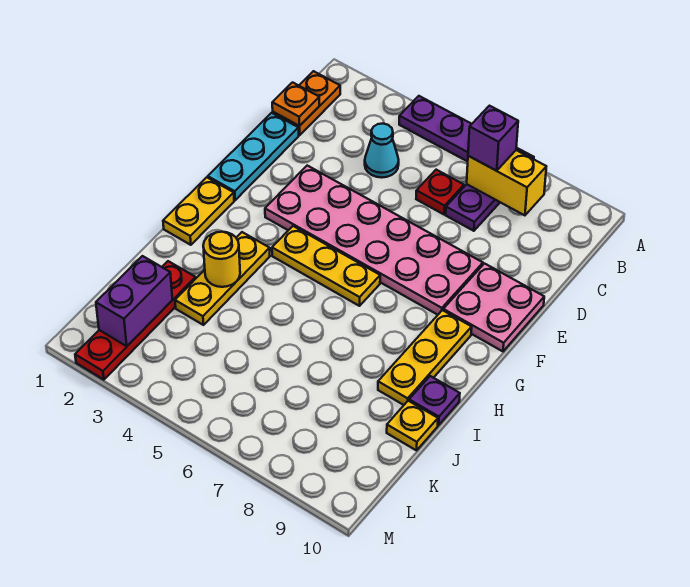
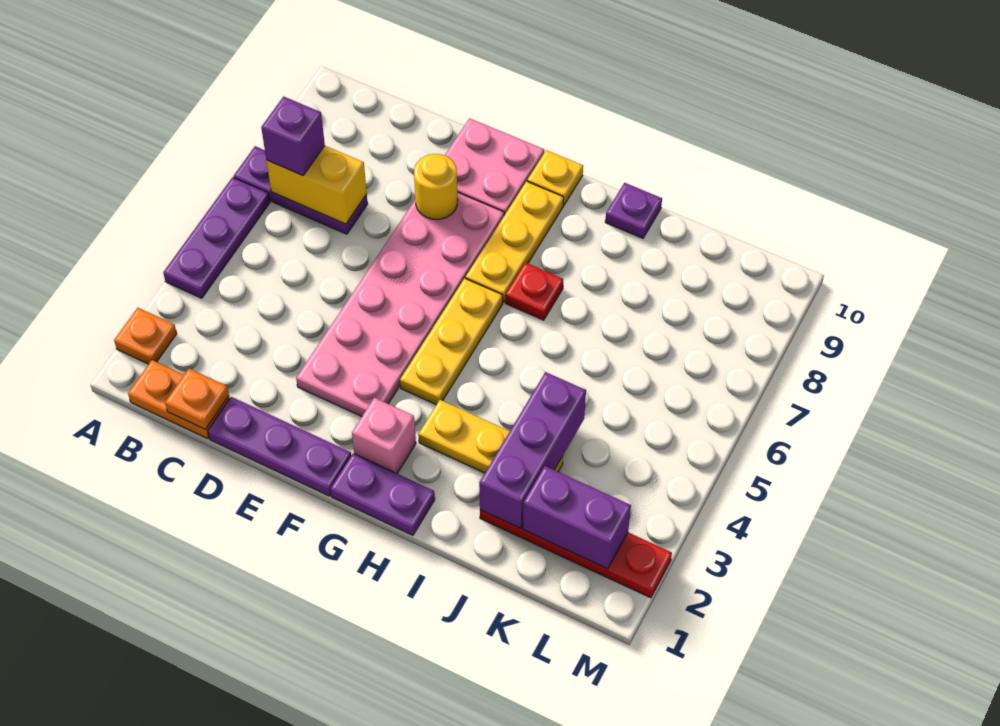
none -> orange 1x1 plate [114,308,177,364]
yellow 1x2 brick [467,150,546,215] -> yellow 1x2 brick turned to [266,146,367,224]
cyan 1x1 cone [365,124,399,178] -> none
red 1x1 plate [416,170,464,214] -> red 1x1 plate moved to [505,263,563,320]
cyan 1x3 plate [208,113,299,200] -> purple 1x3 plate [208,397,351,496]
yellow 1x2 plate [163,177,234,245] -> purple 1x2 plate [330,453,435,535]
none -> pink 1x1 brick [352,398,416,473]
yellow 1x3 plate [378,310,472,405] -> yellow 1x3 plate turned to [466,181,564,303]
yellow 1x1 round brick [203,232,240,287] -> yellow 1x1 round brick moved to [414,154,458,219]
none -> purple 1x3 brick [479,372,586,528]
yellow 1x1 plate [387,401,438,450] -> yellow 1x1 plate moved to [527,150,583,205]

